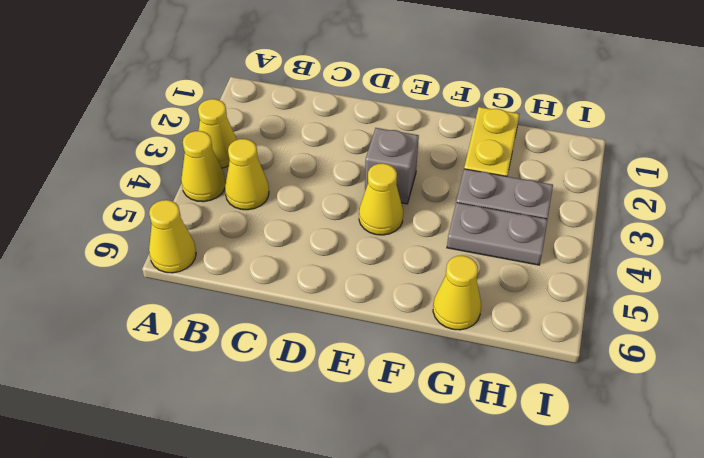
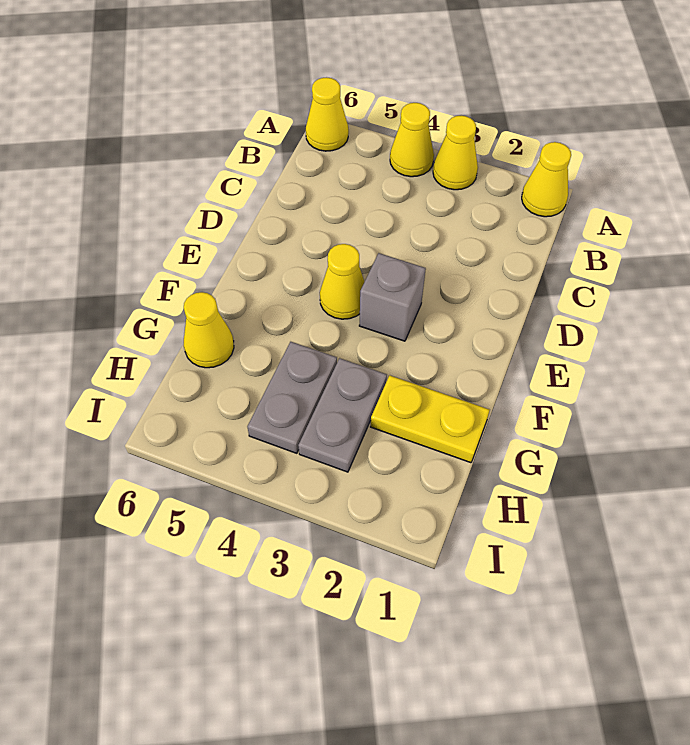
yellow 1x1 cone [225,139,269,210] -> yellow 1x1 cone moved to [522,142,571,217]

